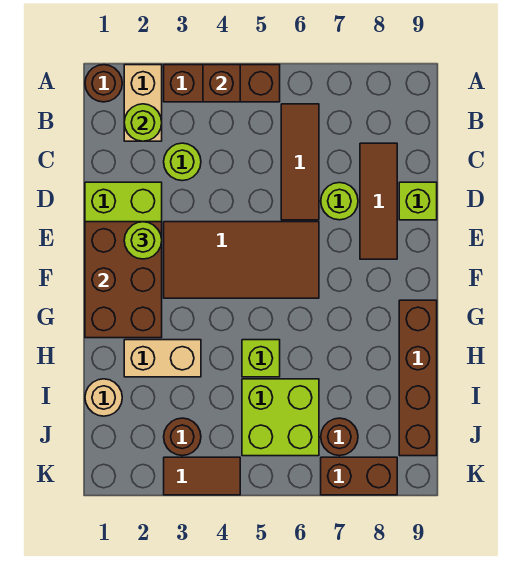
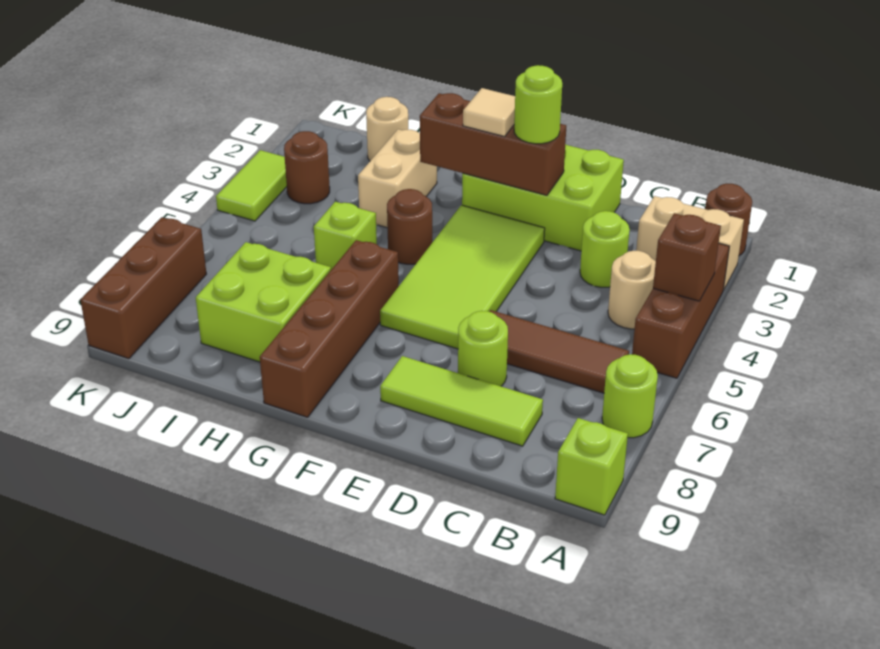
lime 1x1 round brick [124,104,162,141] -> lime 1x1 round brick moved to [602,354,658,438]
none -> tan 1x1 round brick [608,251,656,329]
brown 1x3 tile [360,143,397,259] -> lime 1x3 tile [380,356,543,446]
lime 1x1 brick [399,182,437,220] -> lime 1x1 brick moved to [555,418,628,515]
brown 2x3 brick [85,222,162,338] -> brown 1x3 brick [420,93,566,195]
brown 2x4 tile [164,222,319,298] -> lime 2x4 tile [380,205,545,349]
none -> tan 1x1 tile [463,88,515,137]
brown 1x4 brick [399,300,437,456] -> brown 1x4 brick turned to [260,240,399,417]
lime 2x2 brick [242,379,319,456] -> lime 2x2 brick moved to [196,242,331,362]
brown 1x1 round brick [321,418,358,456] -> brown 1x1 round brick moved to [387,189,432,264]
brown 1x2 tile [164,457,240,495] -> lime 1x2 tile [216,150,287,221]
brown 1x2 brick [321,457,397,495] -> brown 1x3 brick [80,217,206,359]

